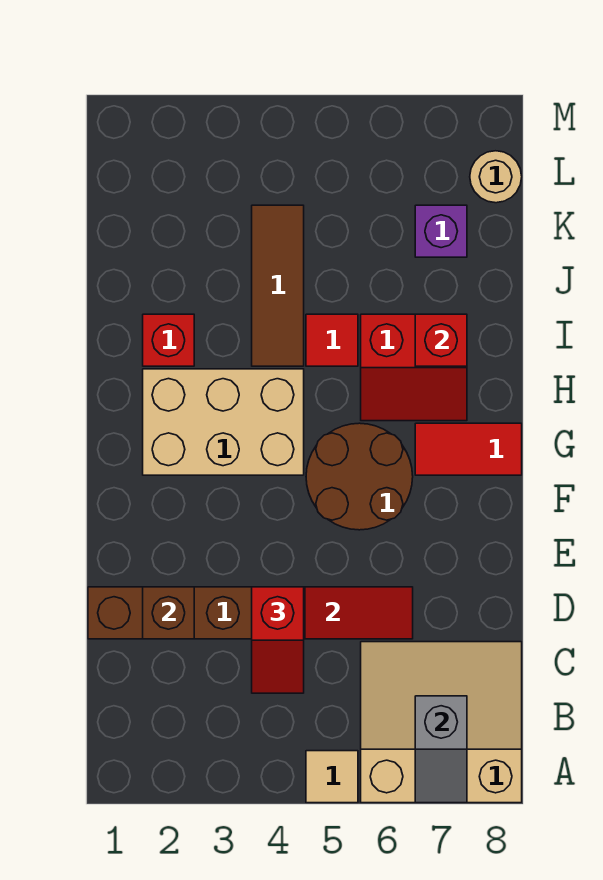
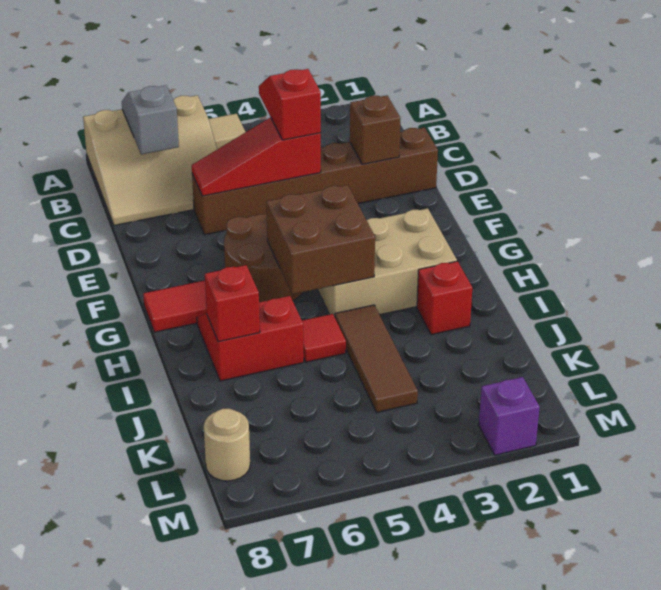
none -> brown 2x2 brick [266,185,375,294]
purple 1x1 brick [415,205,467,257] -> purple 1x1 brick moved to [479,377,540,455]

